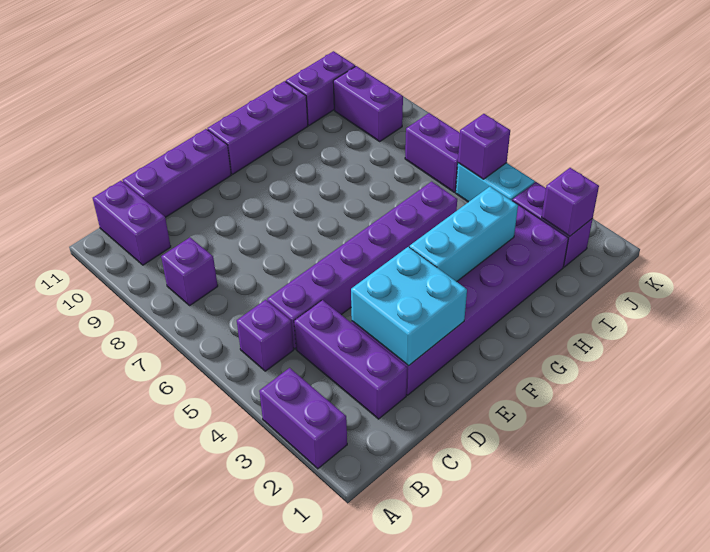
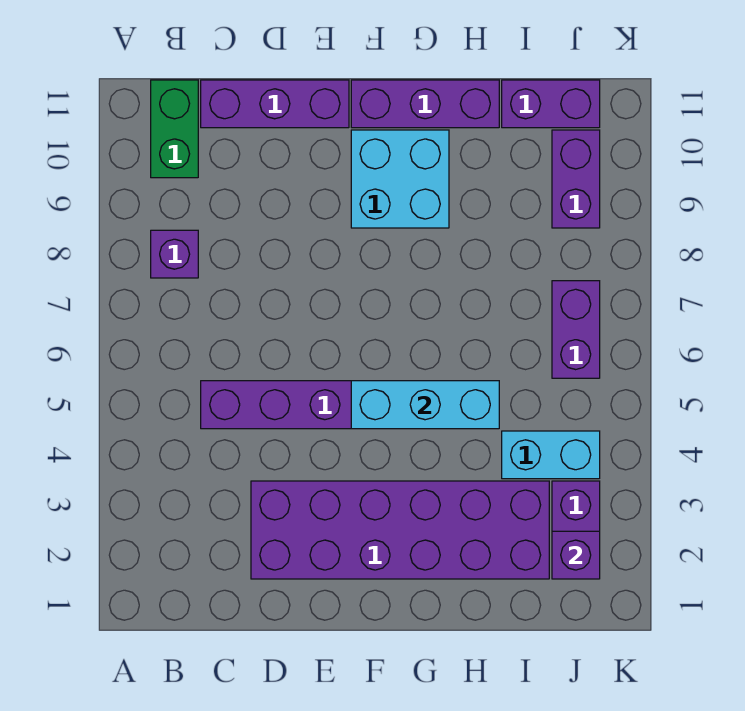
purple 1x2 brick [259,368,347,469] -> none
purple 1x1 brick [237,300,294,371] -> none
purple 1x2 brick [93,181,171,265] -> green 1x2 brick [151,80,198,178]
purple 1x3 brick [294,300,407,419] -> none
cyan 2x2 brick [351,247,467,366] -> cyan 2x2 brick moved to [351,130,449,228]
cyan 1x3 brick [410,187,518,282] -> cyan 1x3 brick moved to [351,381,499,429]
cyan 1x2 brick [456,163,534,202] -> cyan 1x2 brick turned to [502,431,600,479]
purple 1x1 brick [458,114,510,179] -> none

